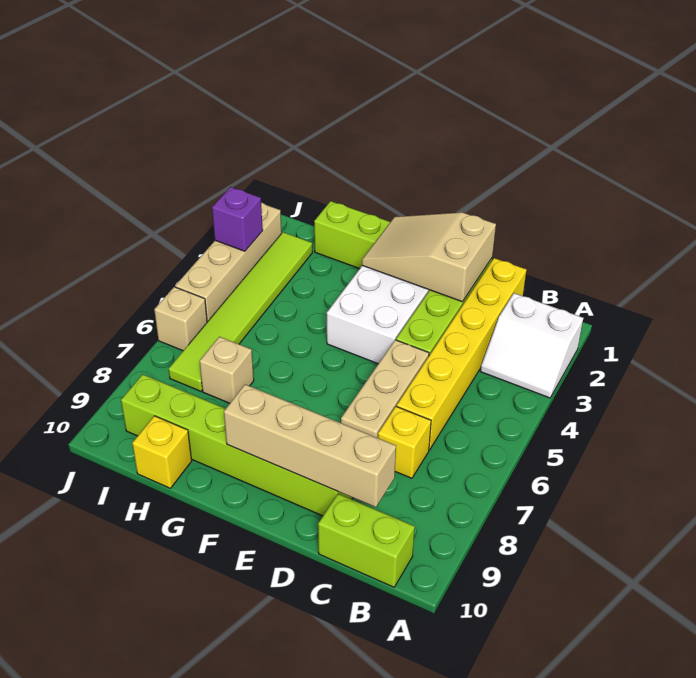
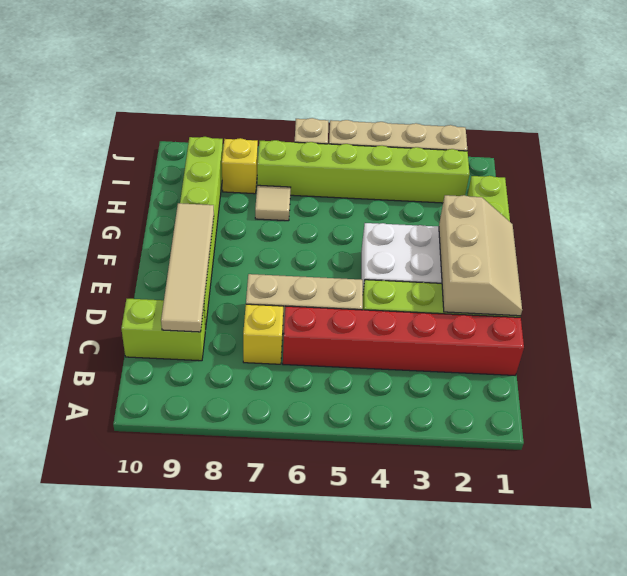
white 2x2 slope [480,293,583,398] -> none
lime 1x2 brick [318,494,415,587] -> lime 1x2 brick turned to [121,299,205,361]
yellow 1x6 brick [397,258,527,450] -> red 1x6 brick [283,306,524,375]
tan 1x4 brick [224,384,396,507] -> tan 1x4 tile [161,203,214,332]
tan 2x3 slope [362,212,496,302] -> tan 2x3 slope turned to [439,195,522,316]
tan 1x1 brick [200,337,254,403] -> tan 1x1 tile [255,185,291,221]
yellow 1x1 brick [132,416,192,488] -> yellow 1x1 brick moved to [222,138,258,194]
lime 1x6 tile [169,232,312,391] -> lime 1x6 brick [257,140,470,203]
purple 1x1 brick [212,187,263,251] -> none

